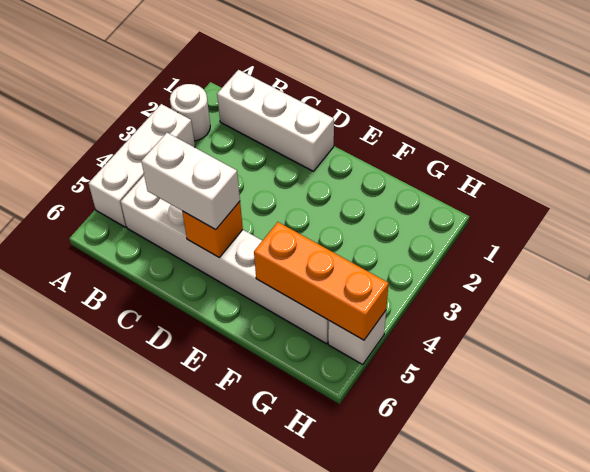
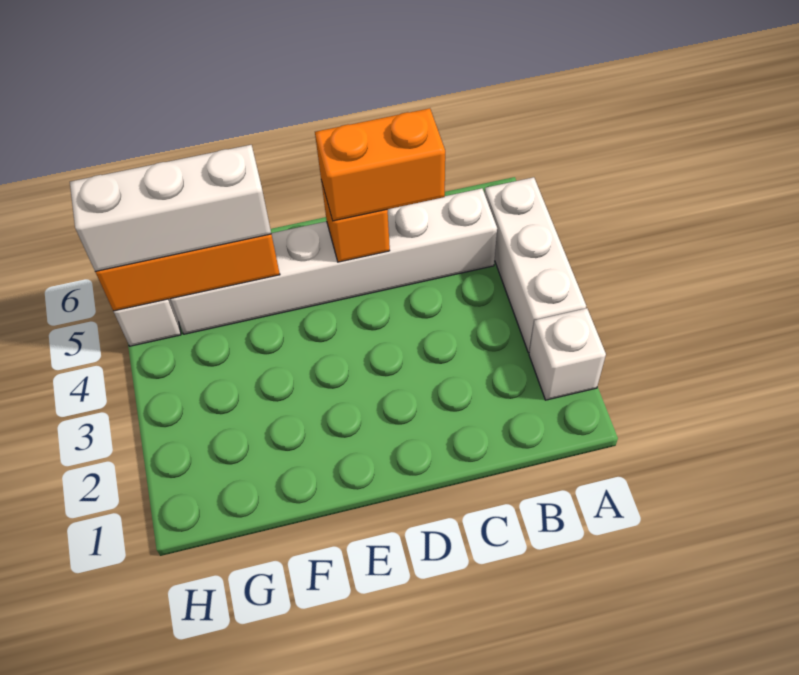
white 1x1 round brick [170,84,210,141] -> white 1x1 brick [529,308,606,400]
white 1x3 brick [217,70,334,171] -> white 1x3 brick moved to [70,145,271,271]
white 1x2 brick [141,133,240,230] -> orange 1x2 brick [315,108,445,221]

